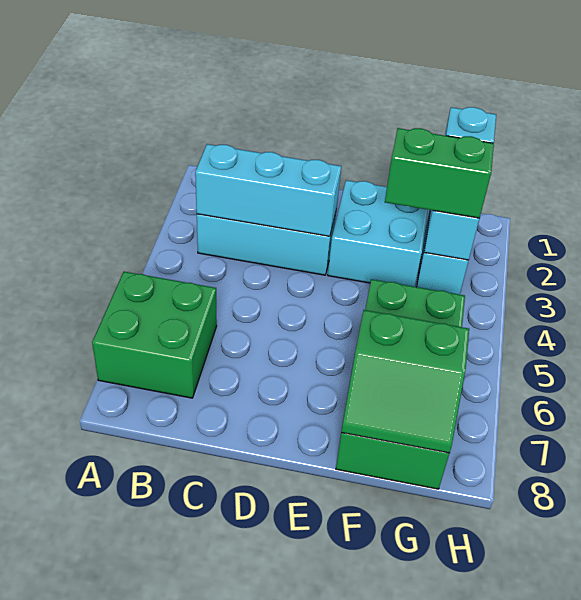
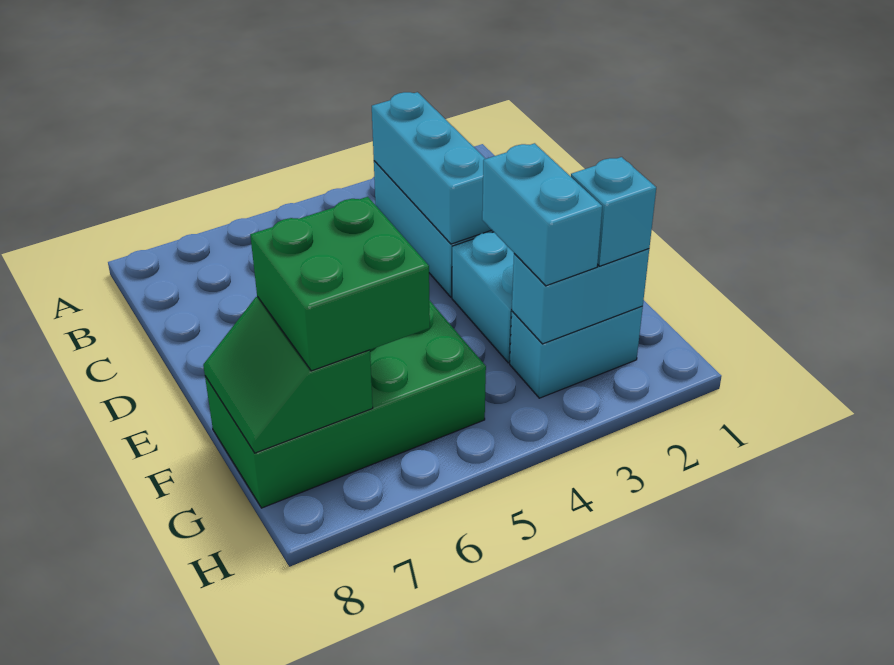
green 2x2 brick [92,272,217,398] -> green 2x2 brick moved to [250,197,430,371]
green 1x2 brick [385,128,494,218] -> cyan 1x2 brick [482,143,602,286]

